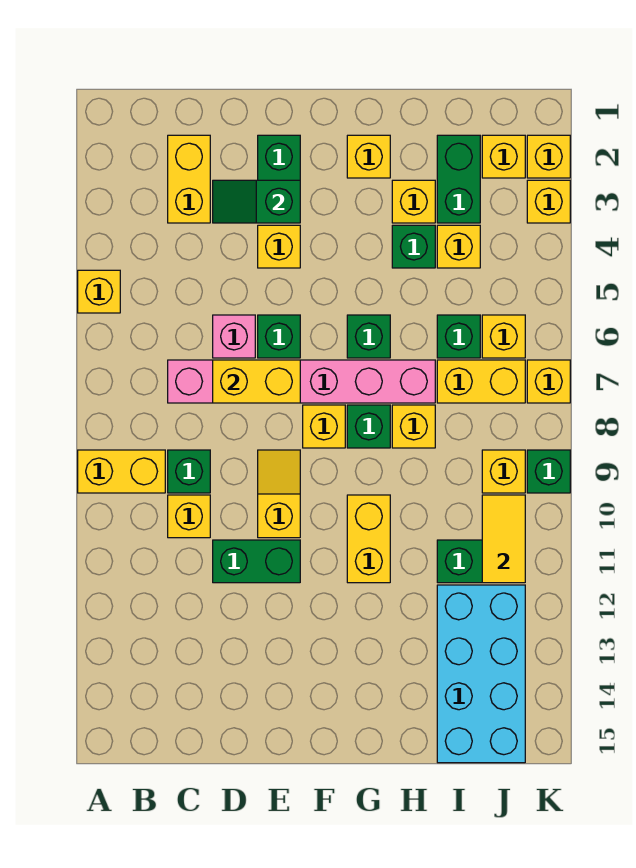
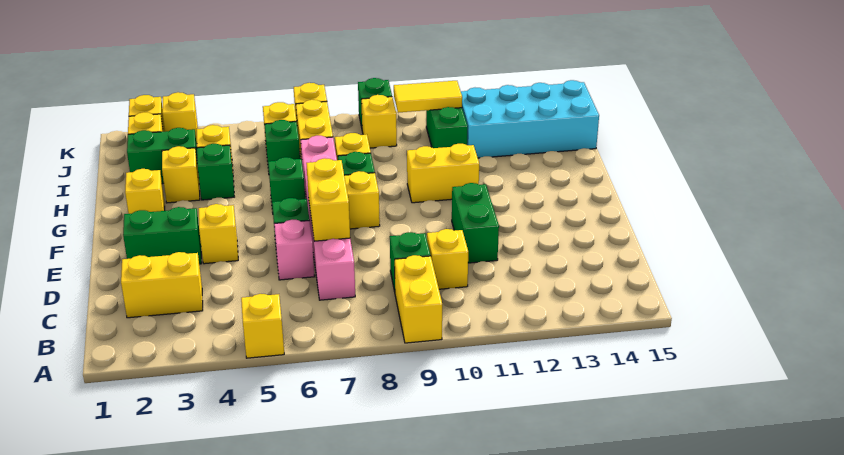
green 1x2 slope [213,180,300,223] -> none
yellow 1x2 slope [258,450,300,538] -> none

